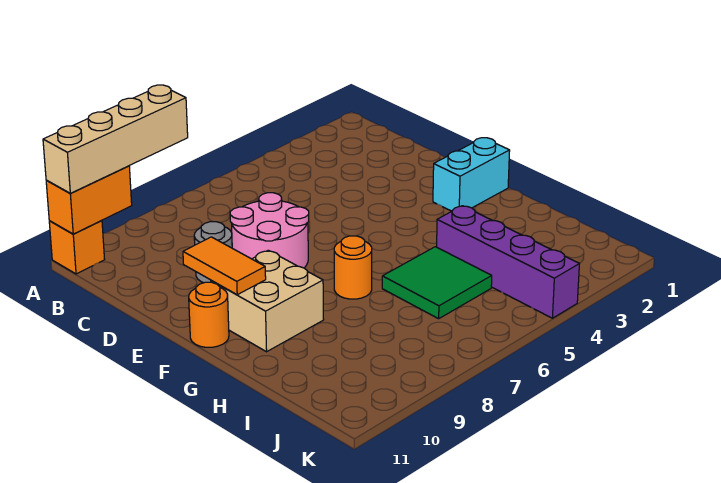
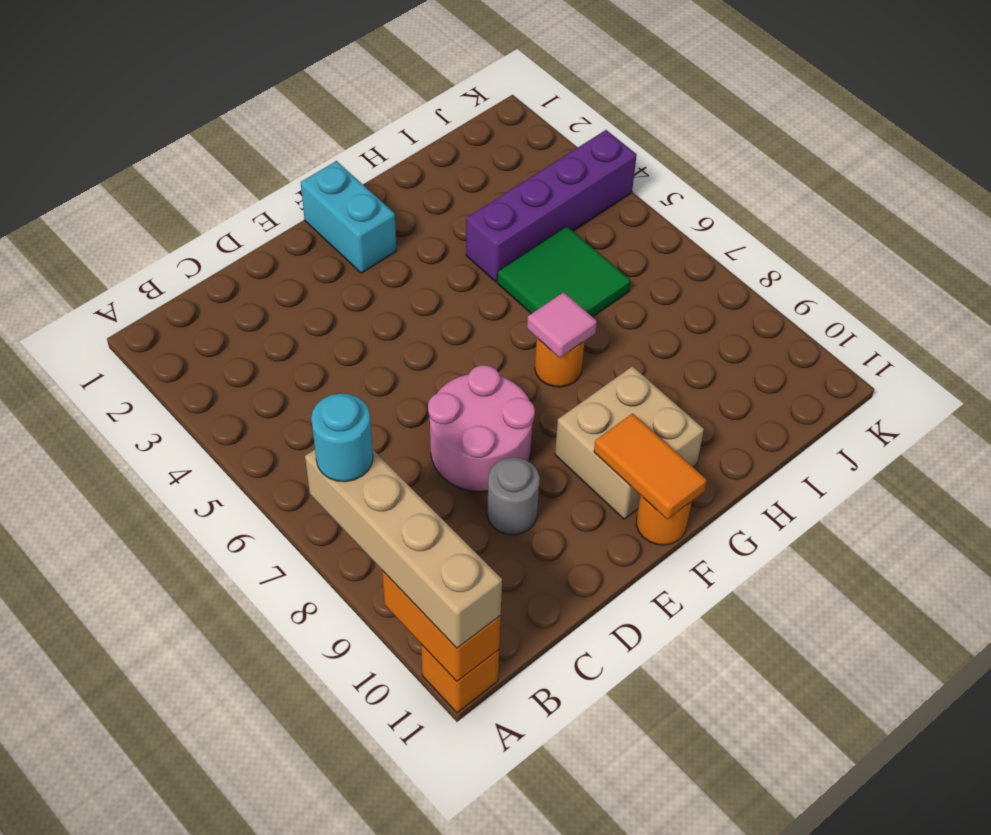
none -> cyan 1x1 round brick [311,393,373,482]
orange 1x2 tile [183,237,266,295] -> orange 1x2 tile turned to [594,413,707,519]
none -> pink 1x1 tile [527,292,597,358]

